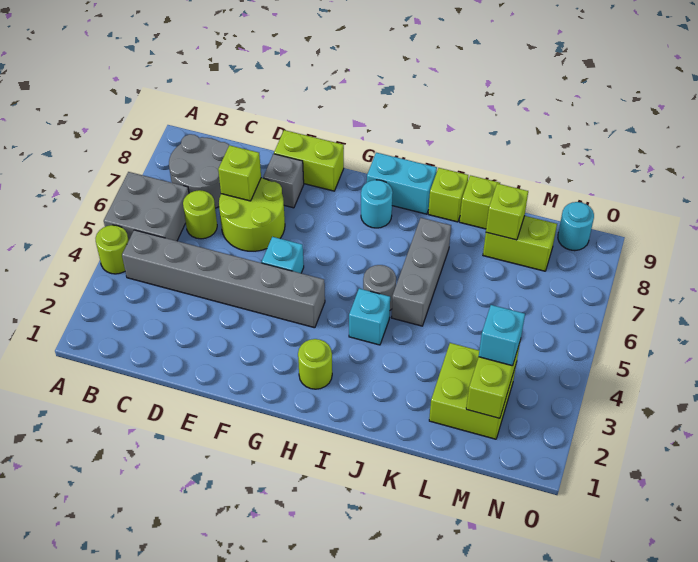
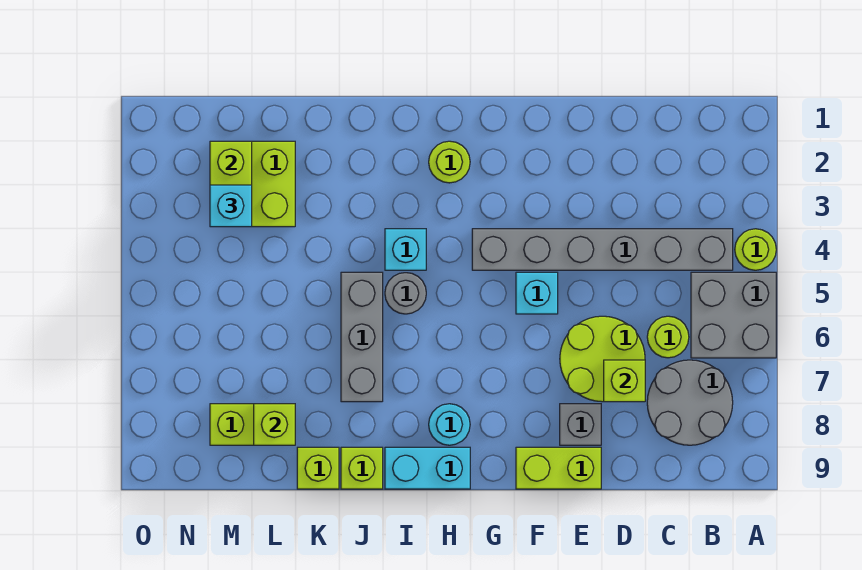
cyan 1x1 round brick [558,202,594,251] -> none

